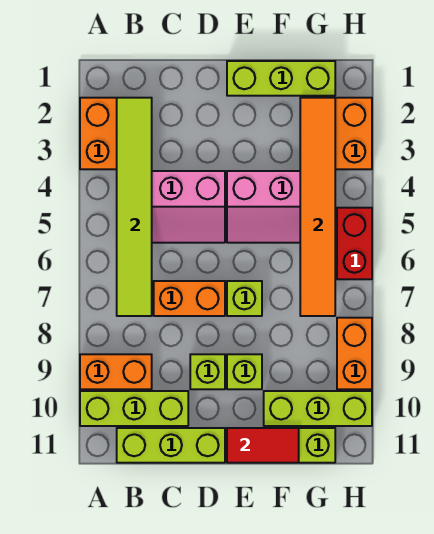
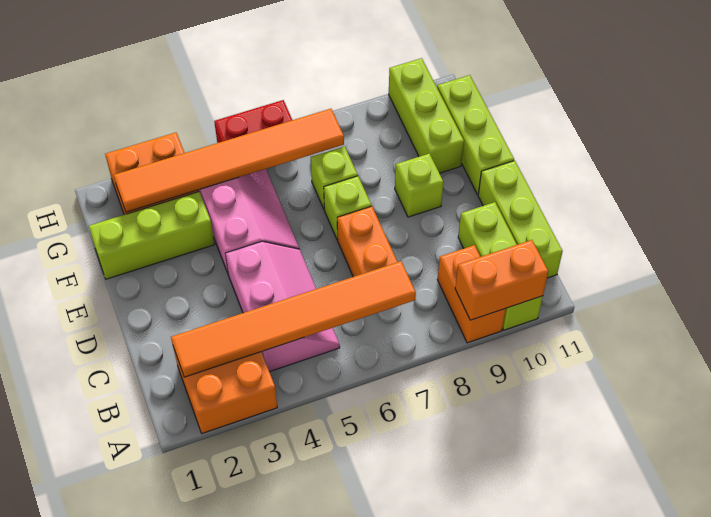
lime 1x6 tile [117,98,152,316] -> orange 1x6 tile [171,261,416,377]
lime 1x1 brick [190,354,225,389] -> lime 1x1 brick moved to [311,146,358,210]
lime 1x3 brick [227,61,335,96] -> lime 1x3 brick turned to [89,192,215,279]
red 1x2 tile [227,428,299,463] -> none
orange 1x2 brick [337,318,372,389] -> orange 1x2 brick moved to [455,240,548,320]

